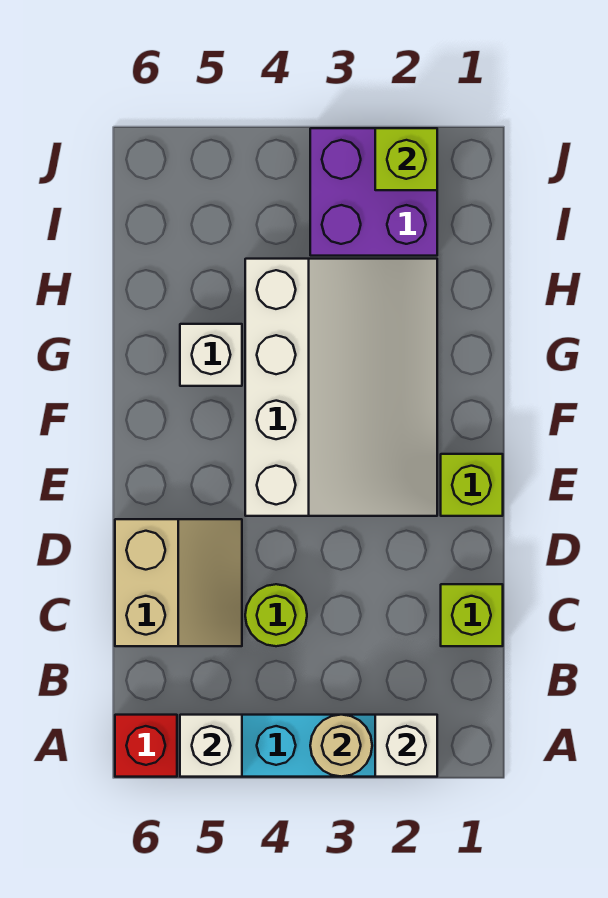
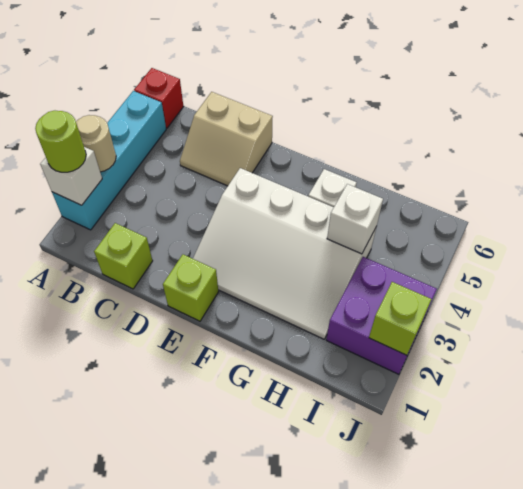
white 1x1 brick [180,715,242,777] -> white 1x1 brick moved to [327,184,383,254]
lime 1x1 round brick [245,584,307,646] -> lime 1x1 round brick moved to [35,111,86,172]

